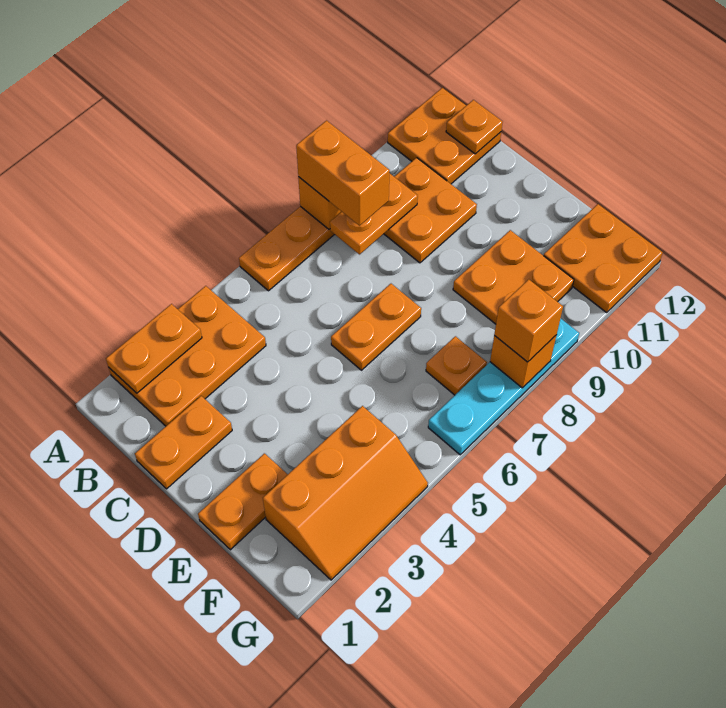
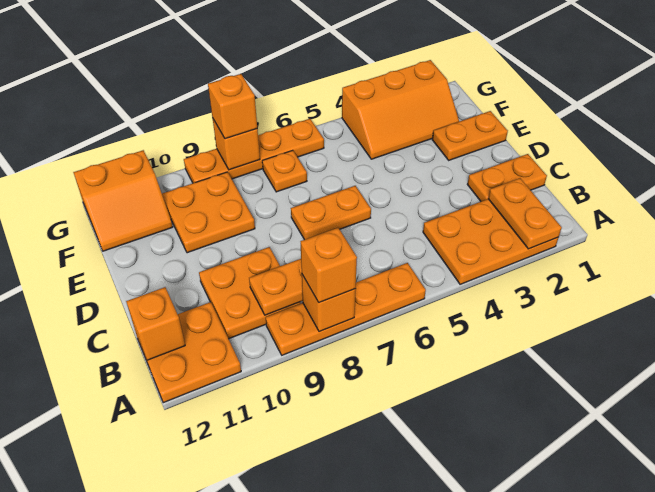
orange 1x2 plate [106,304,202,393] -> orange 1x2 plate turned to [488,178,562,249]
orange 1x2 brick [296,121,390,226] -> orange 1x1 brick [301,228,357,303]
orange 1x1 plate [446,100,503,154] -> orange 1x1 brick [126,287,185,360]
orange 2x3 slope [263,406,428,580] -> orange 2x3 slope turned to [342,60,459,159]
orange 2x2 plate [544,204,663,313] -> orange 2x2 slope [73,150,173,251]
cyan 1x4 plate [428,318,579,455] -> orange 1x4 plate [184,119,324,183]

